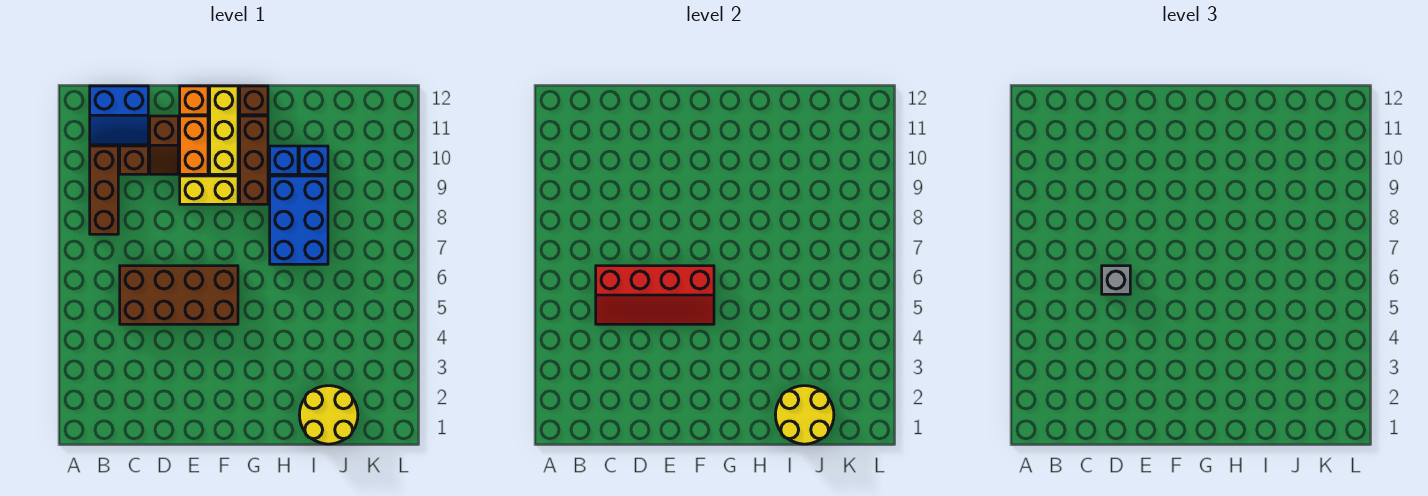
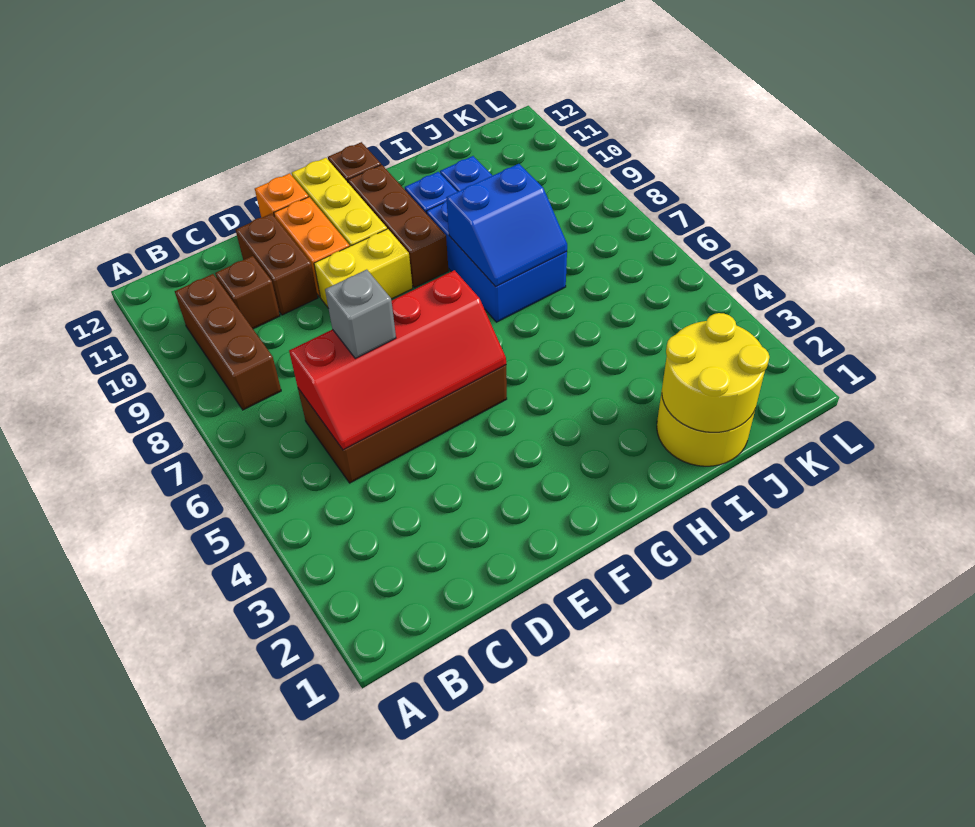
blue 2x2 slope [90,86,148,145] -> blue 2x2 slope moved to [446,164,567,287]
brown 1x2 slope [150,116,178,174] -> brown 1x2 brick [236,213,318,315]

